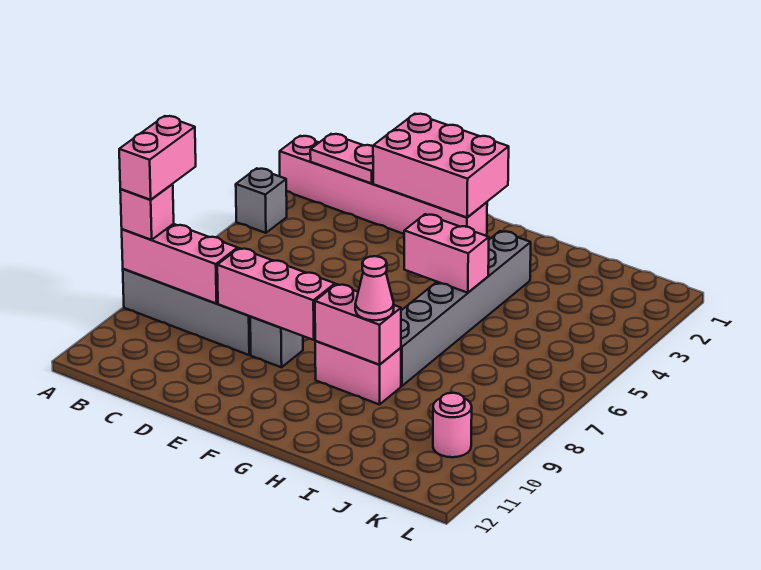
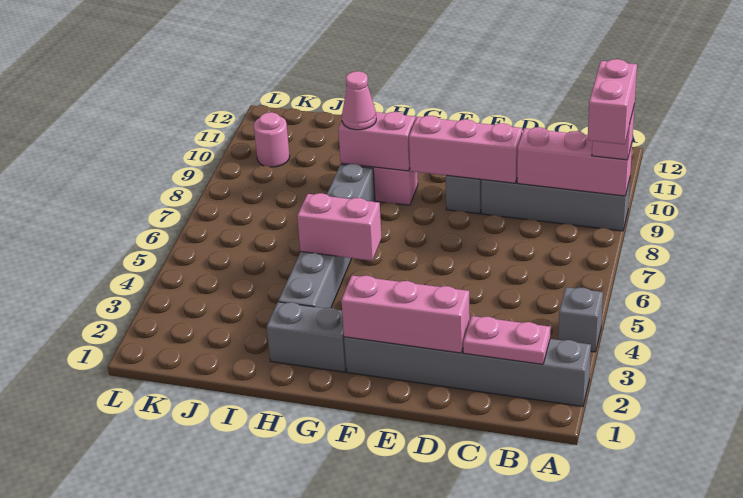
pink 1x6 brick [280,136,487,236] -> grey 1x6 brick [344,337,591,406]
pink 2x3 brick [373,114,509,218] -> pink 1x3 brick [341,275,470,353]
none -> grey 1x2 brick [267,302,346,372]

